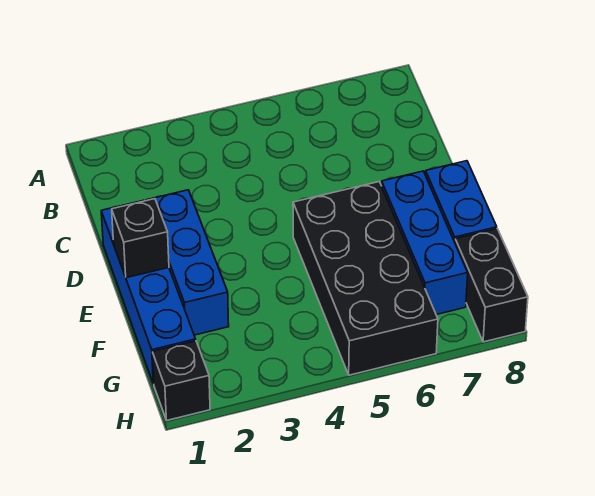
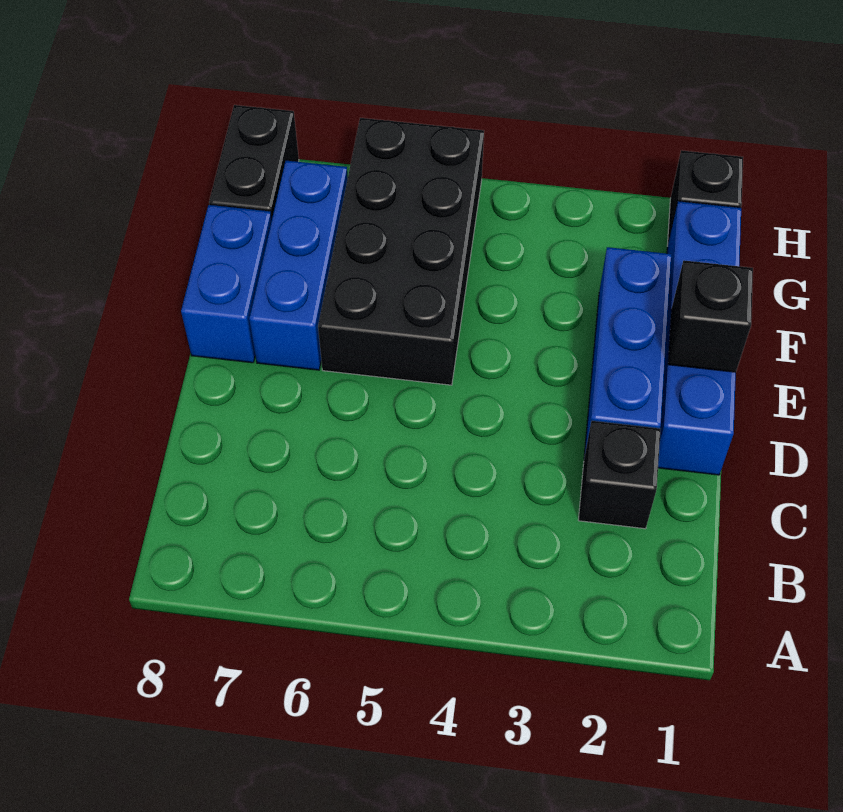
none -> black 1x1 brick [579,421,660,529]

